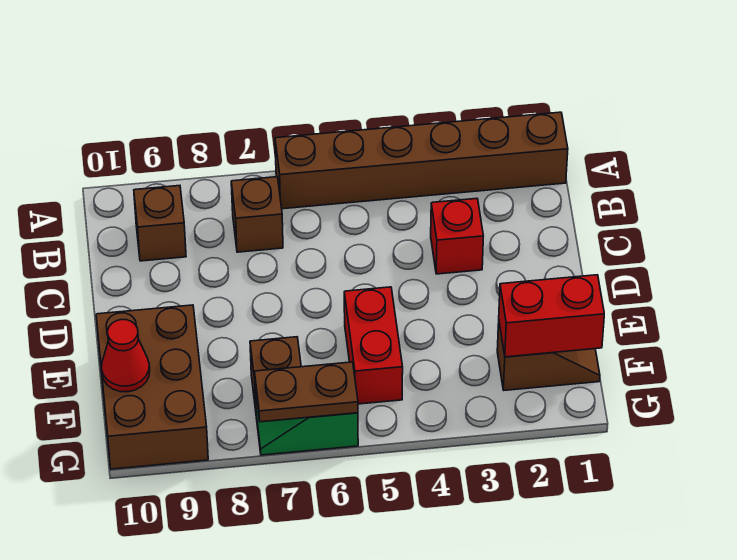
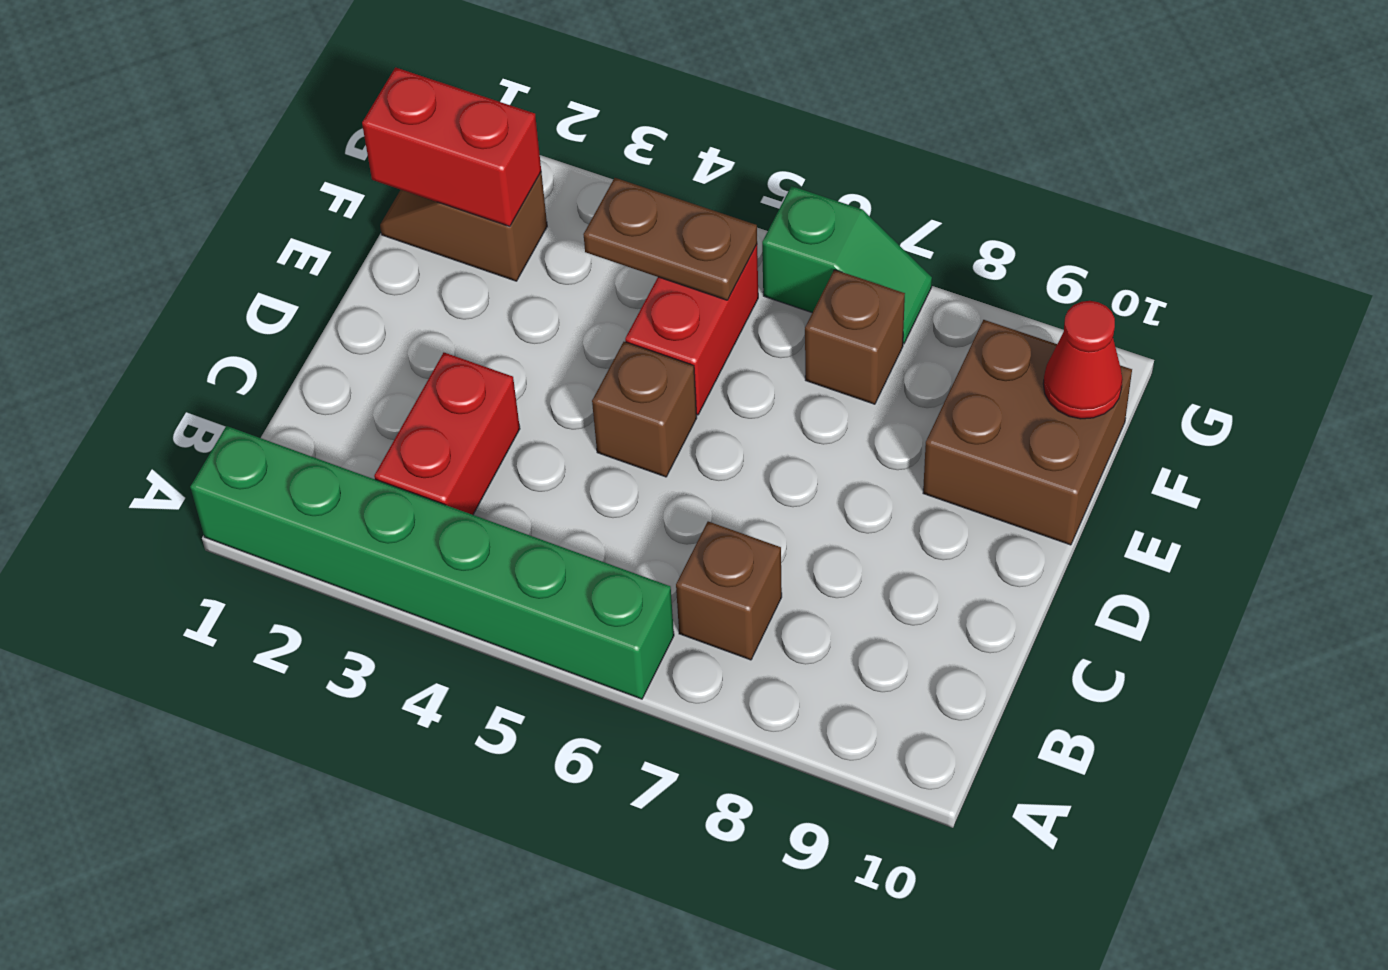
brown 1x6 brick [275,112,568,209] -> green 1x6 brick [190,426,674,699]
brown 1x1 brick [134,186,186,261] -> brown 1x1 brick moved to [592,342,697,477]
red 1x1 brick [431,198,483,274] -> red 1x2 brick [374,353,520,515]
brown 2x3 brick [96,305,208,469] -> brown 2x2 brick [923,320,1132,545]
brown 1x2 plate [255,362,358,422] -> brown 1x2 plate moved to [583,178,757,300]

